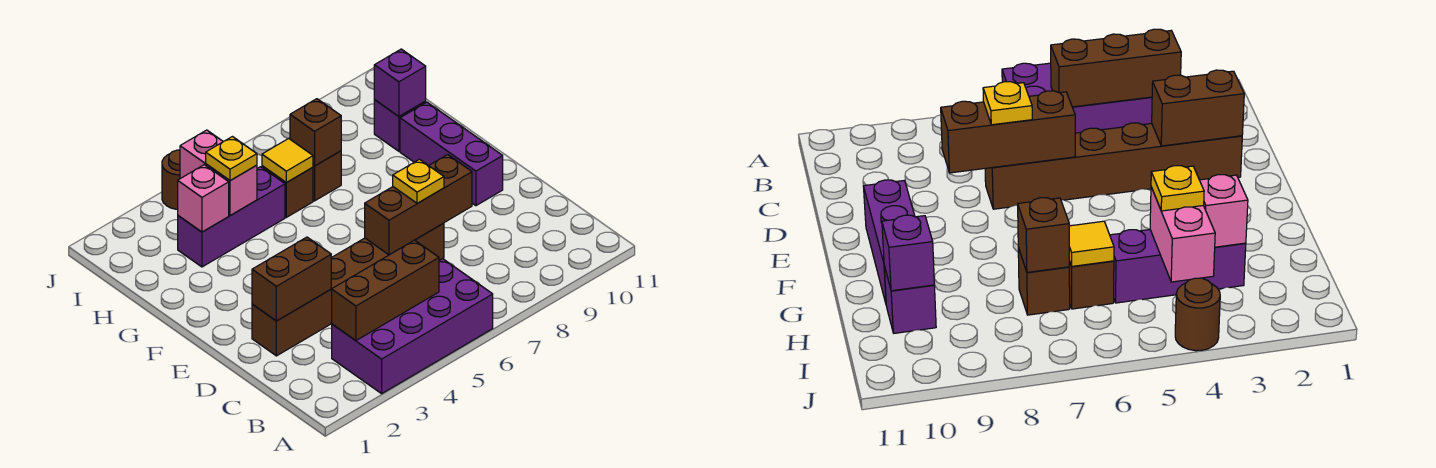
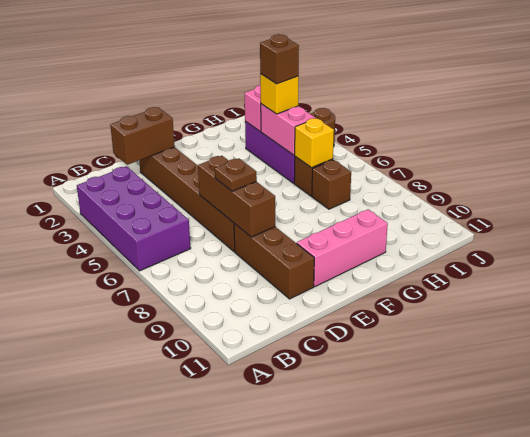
brown 1x3 brick [332,240,439,341] -> brown 1x3 brick moved to [234,224,314,299]
brown 1x2 brick [252,237,331,321] -> brown 1x2 brick turned to [110,107,175,165]
yellow 1x1 plate [393,159,444,203] -> brown 1x1 plate [215,158,257,191]
purple 1x3 brick [400,102,503,206] -> pink 1x3 brick [297,209,388,287]
pink 1x2 brick [180,130,257,216] -> pink 1x2 brick turned to [261,104,316,155]
yellow 1x1 plate [206,137,257,181] -> yellow 1x1 brick [260,74,299,114]
yellow 1x1 tile [262,138,313,182] -> yellow 1x1 brick [295,118,334,168]
brown 1x1 brick [290,99,341,166] -> brown 1x1 brick moved to [260,34,299,84]
purple 1x1 brick [374,100,426,151] -> none
purple 1x1 brick [374,49,426,116] -> none

